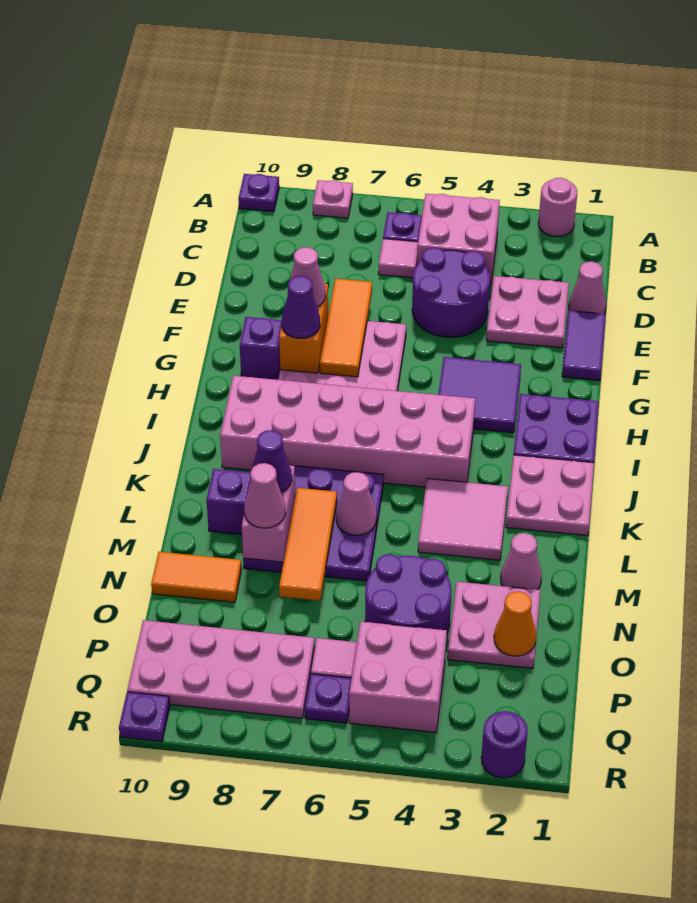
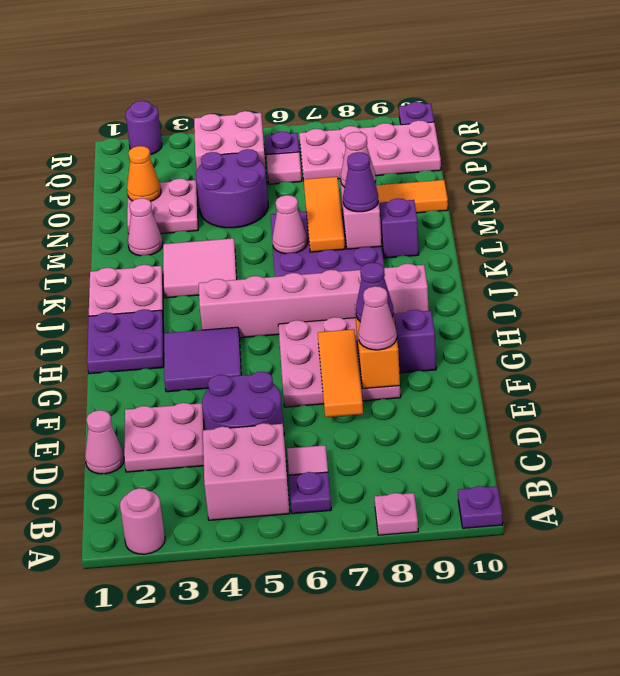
purple 1x2 tile [562,311,606,380] -> none
pink 2x6 brick [220,376,475,487] -> pink 1x6 brick [199,264,429,338]

